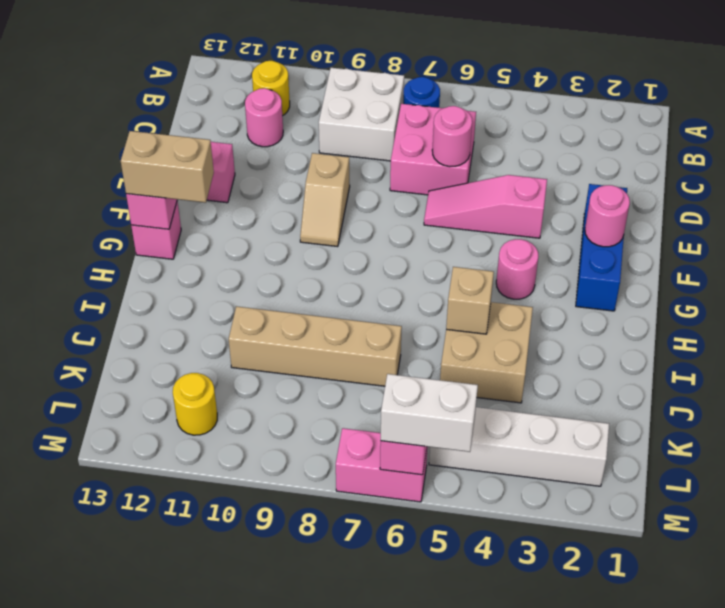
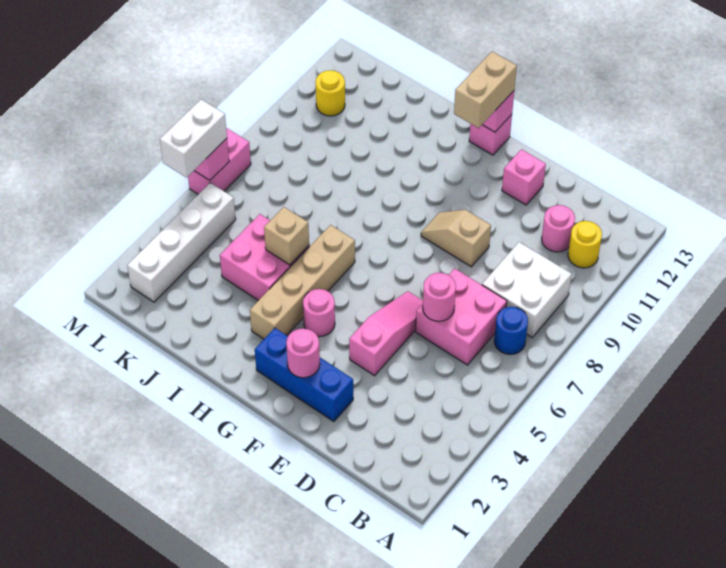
tan 2x2 brick [440,302,533,403] -> pink 2x2 brick [220,214,309,301]
tan 1x4 brick [229,306,402,386] -> tan 1x4 brick moved to [250,225,355,339]

